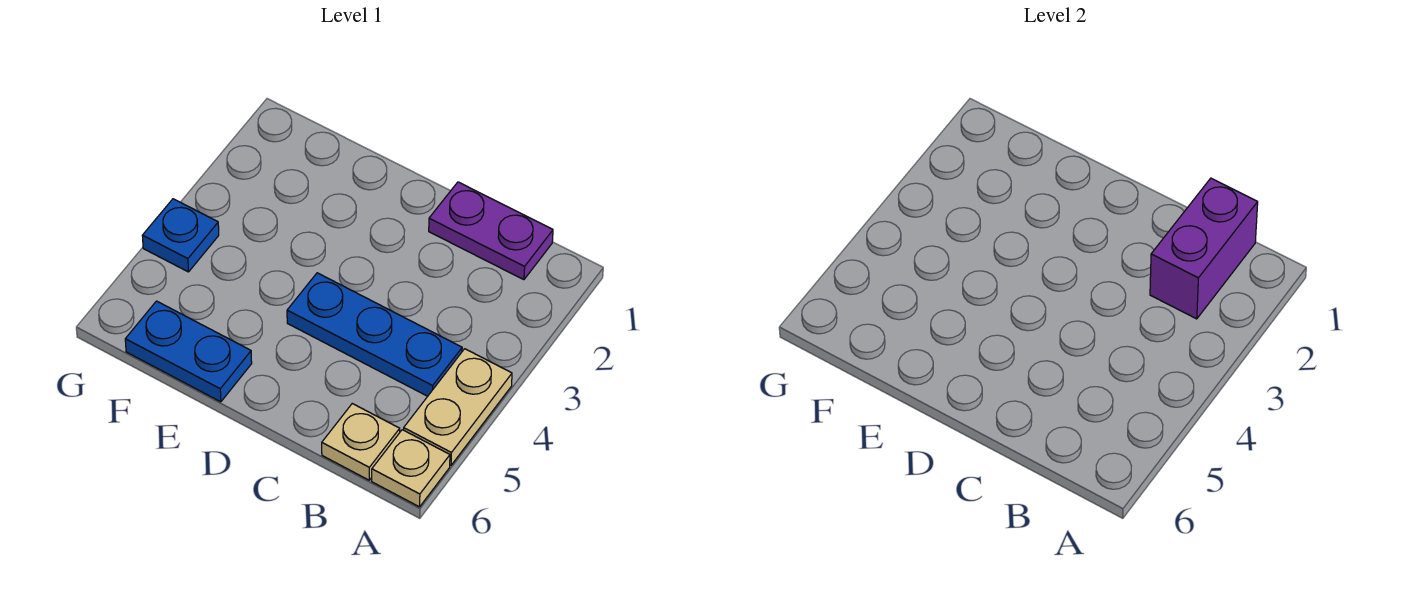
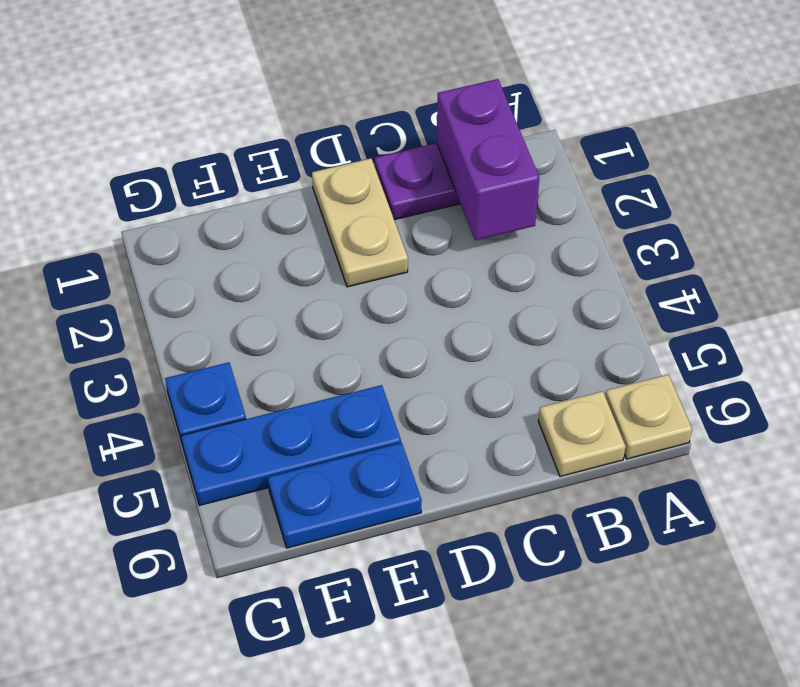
tan 1x2 plate [404,349,512,465] -> tan 1x2 plate moved to [312,158,408,287]
blue 1x3 plate [287,273,462,396] -> blue 1x3 plate moved to [181,385,401,505]

